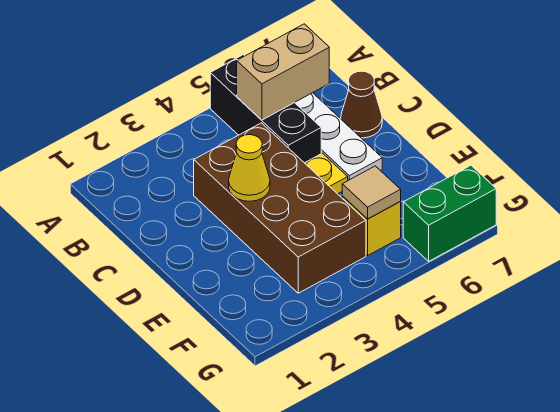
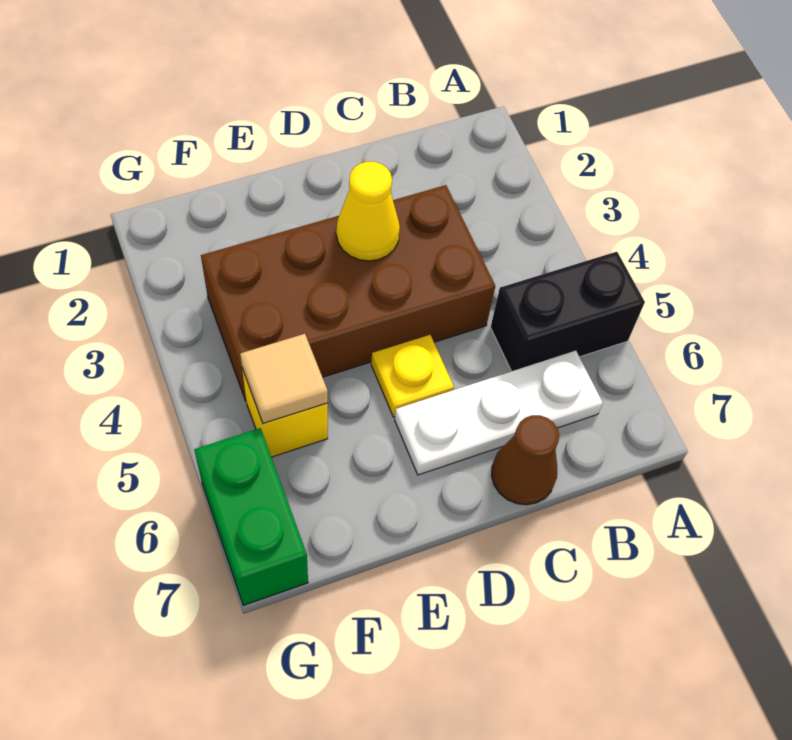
black 1x3 brick [210,55,321,163] -> black 1x2 brick [491,252,645,371]
tan 1x2 brick [237,24,329,120] -> none

